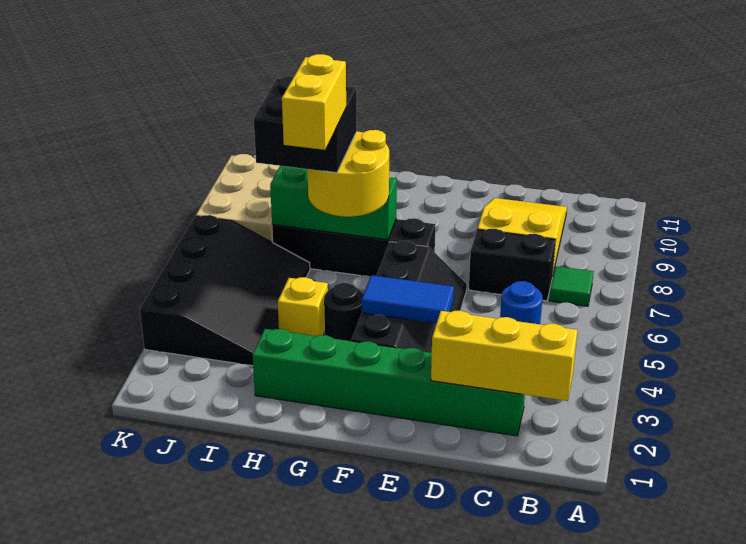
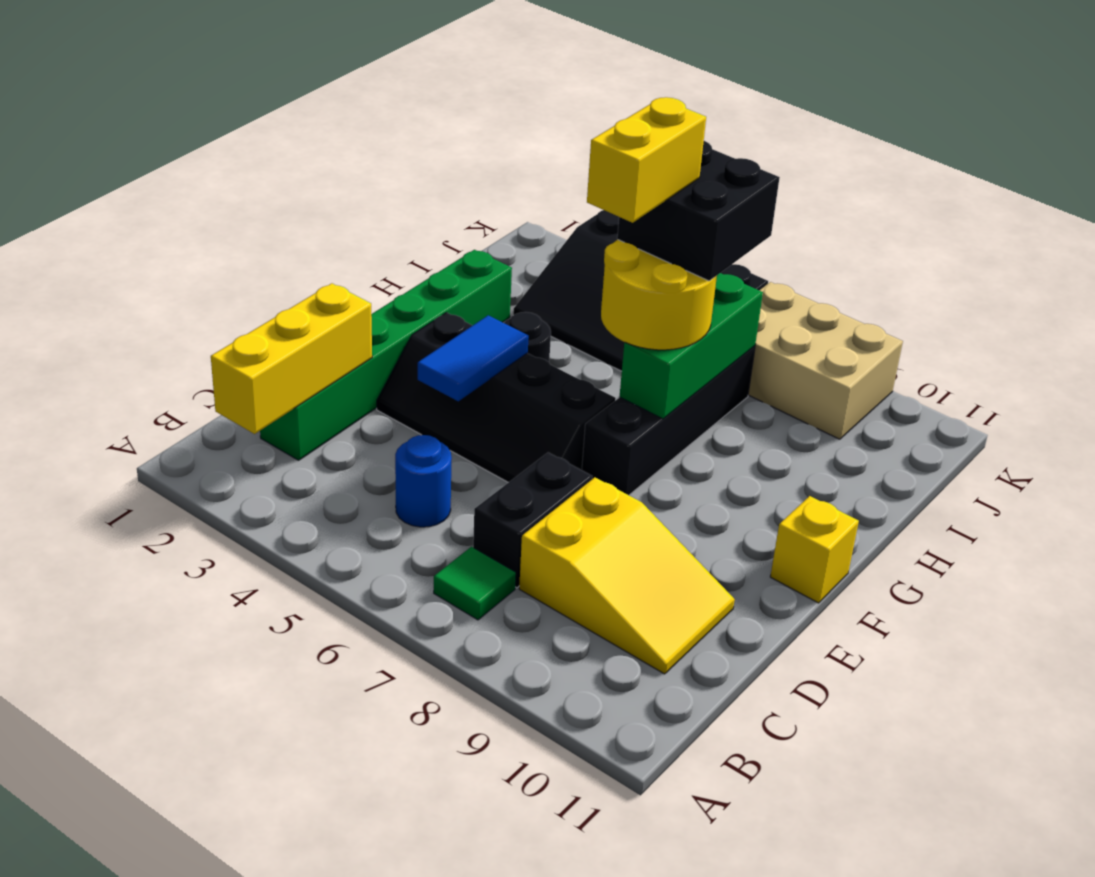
yellow 1x1 brick [278,277,328,336] -> yellow 1x1 brick moved to [770,496,859,603]
yellow 1x2 brick [282,54,346,150] -> yellow 1x2 brick turned to [587,97,706,223]

